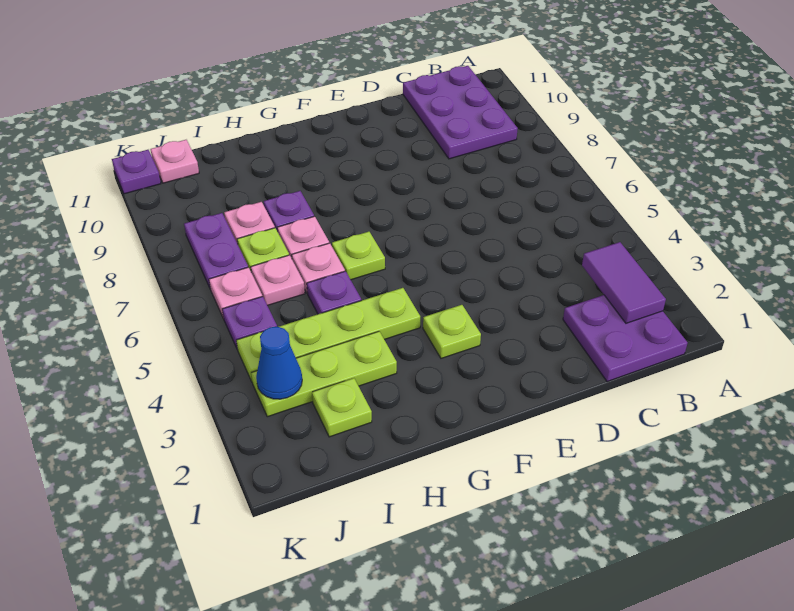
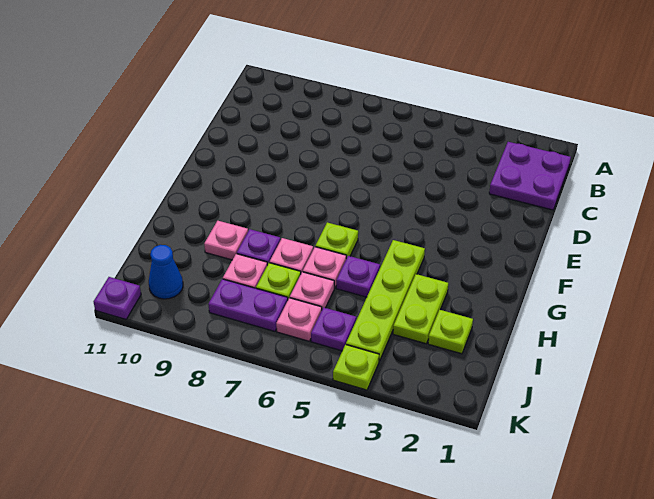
purple 1x2 tile [582,242,666,323] -> none
purple 2x3 plate [403,66,518,159] -> none
lime 1x1 plate [423,305,481,358] -> lime 1x1 plate moved to [333,345,379,390]
lime 1x3 plate [251,331,397,417] -> lime 1x2 plate [393,274,448,344]
blue 1x1 cone [256,327,302,399] -> blue 1x1 cone moved to [149,245,183,299]
pink 1x1 plate [150,140,199,183] -> pink 1x1 plate moved to [204,221,248,260]

